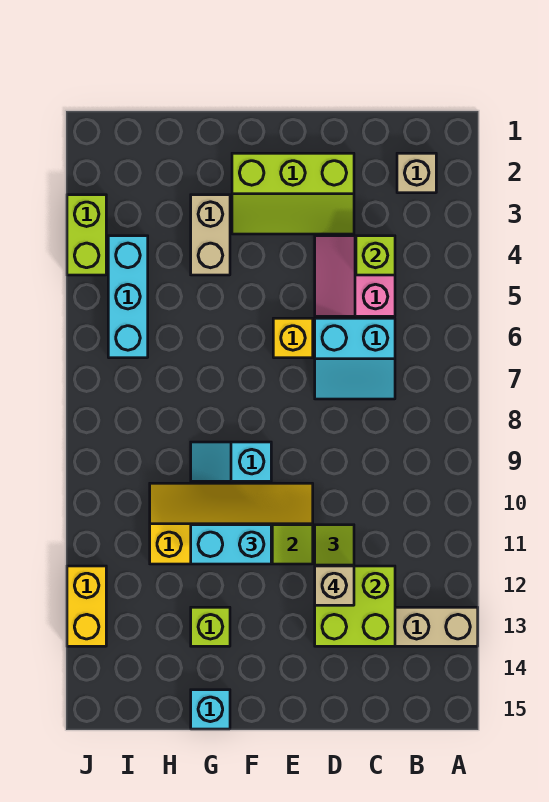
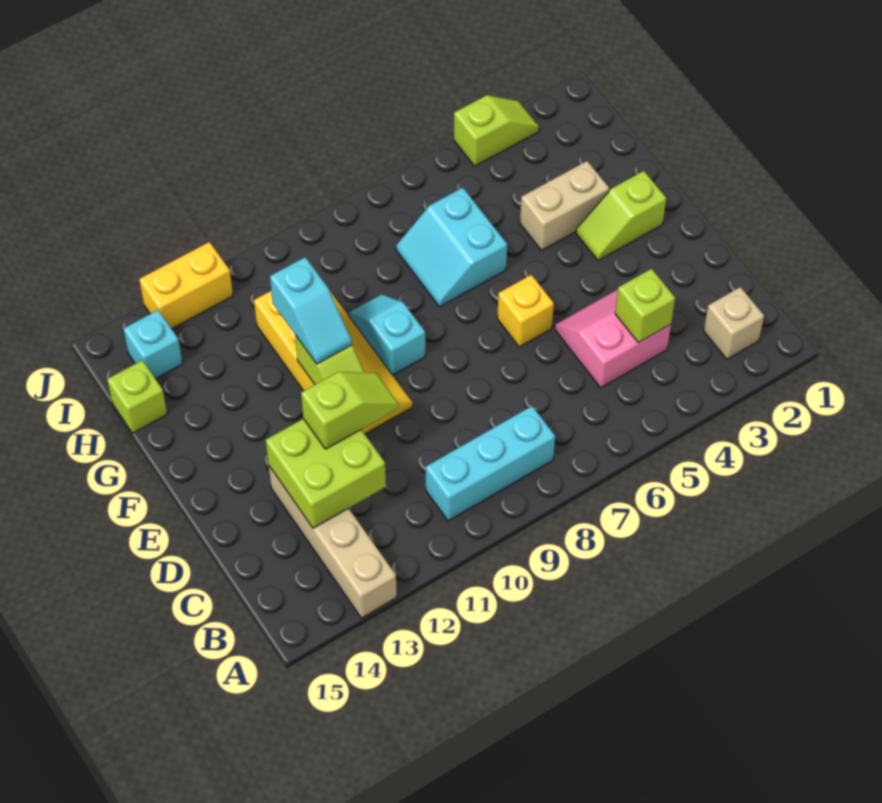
cyan 2x2 slope [315,318,395,399] -> cyan 2x2 slope moved to [396,188,507,307]
lime 2x3 slope [232,153,354,234] -> lime 1x2 slope [576,171,666,260]
tan 1x1 brick [315,566,354,605] -> none
cyan 1x2 brick [191,525,271,564] -> cyan 1x2 slope [270,257,352,364]
lime 1x1 brick [191,607,230,646] -> lime 1x1 brick moved to [107,360,167,433]
cyan 1x1 brick [191,690,230,729] -> cyan 1x1 brick moved to [123,310,183,379]
cyan 1x3 brick [108,236,148,358] -> cyan 1x3 brick moved to [426,406,555,521]
lime 1x2 brick [67,195,106,275] -> lime 1x2 slope [454,95,539,166]

